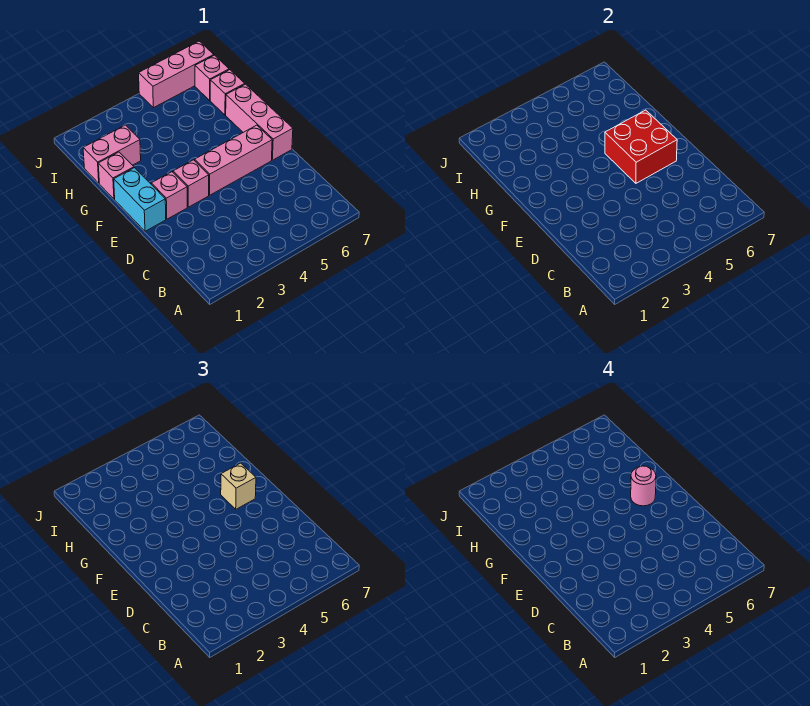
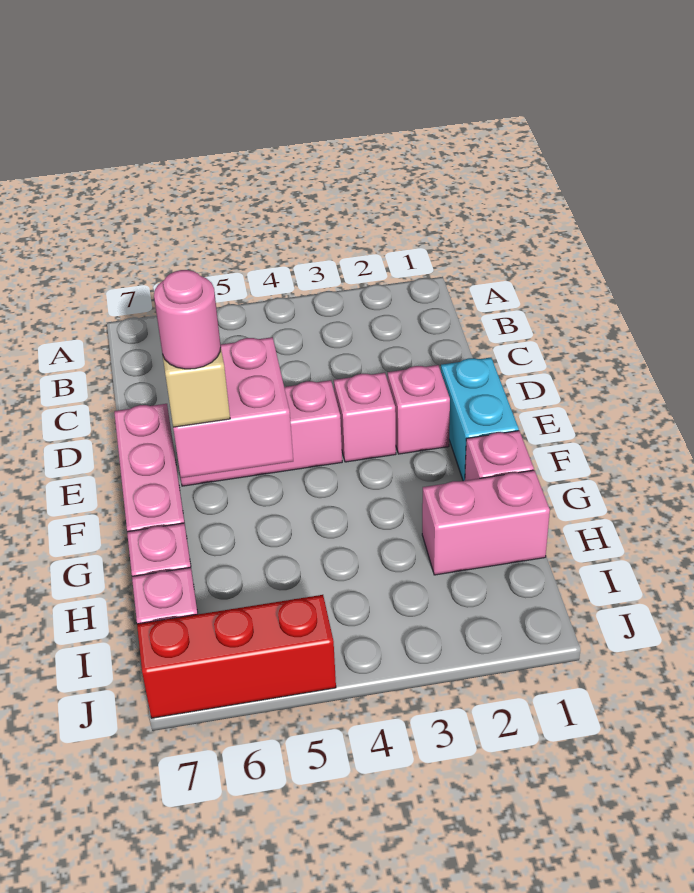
red 2x2 brick [605,110,677,183] -> pink 2x2 brick [173,337,293,478]
pink 1x3 brick [139,41,214,108] -> red 1x3 brick [137,595,336,718]

